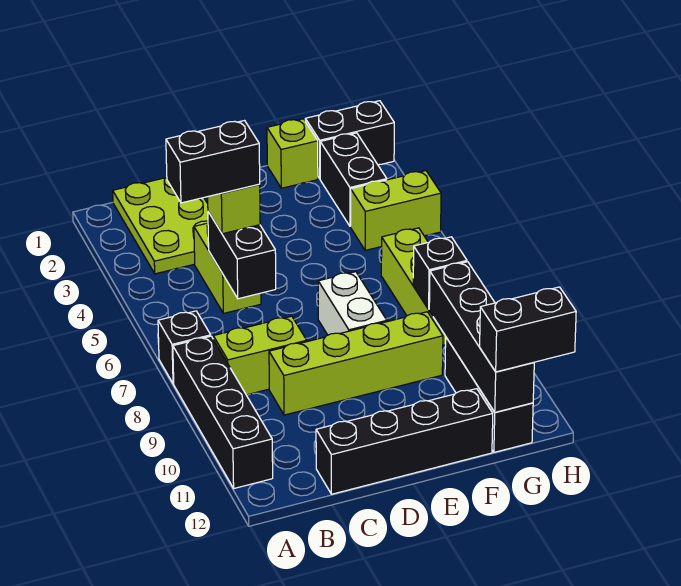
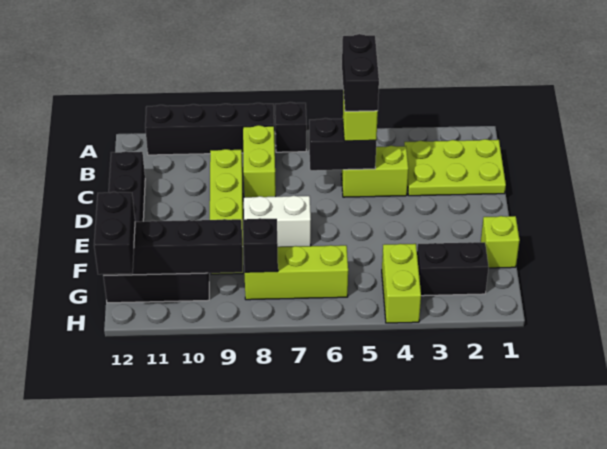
black 1x2 brick [305,101,394,179] -> none

